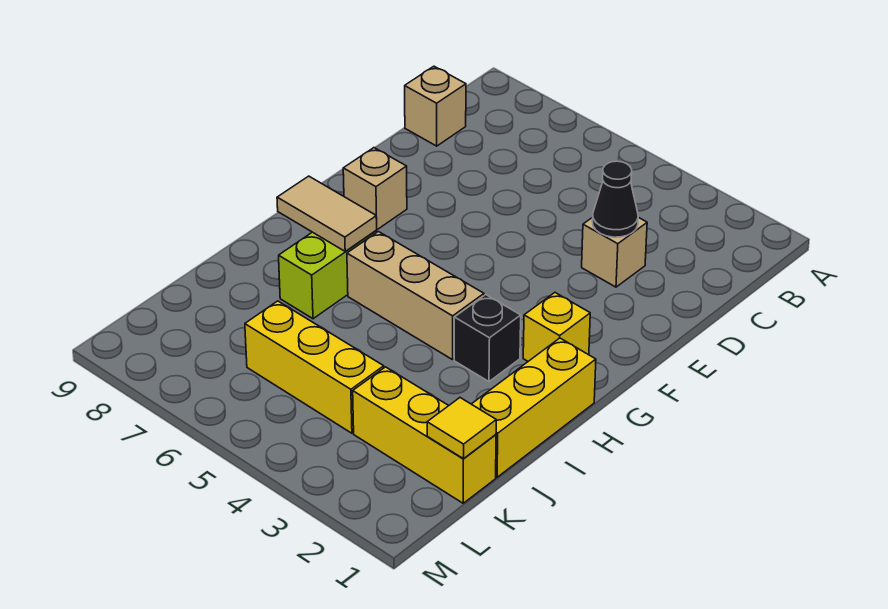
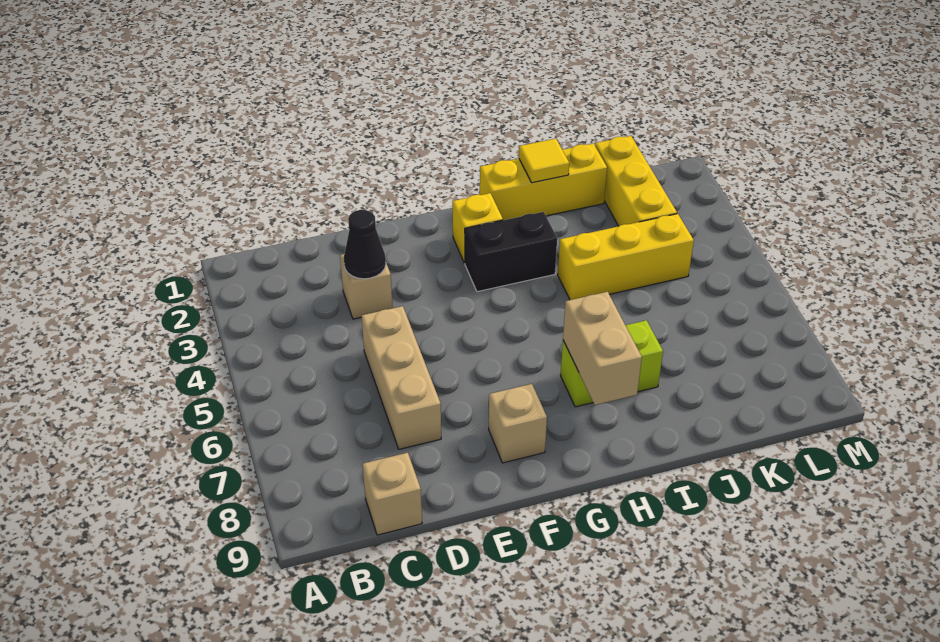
black 1x1 brick [454,295,521,381] -> black 1x2 brick [465,212,557,292]
tan 1x3 brick [347,232,484,360] -> tan 1x3 brick moved to [361,306,441,449]
tan 1x2 tile [277,176,377,251] -> tan 1x2 brick [563,292,642,405]
yellow 1x1 tile [427,398,496,459] -> yellow 1x1 tile moved to [519,139,569,183]
yellow 1x3 brick [245,301,384,433] -> yellow 1x3 brick turned to [558,214,694,300]

